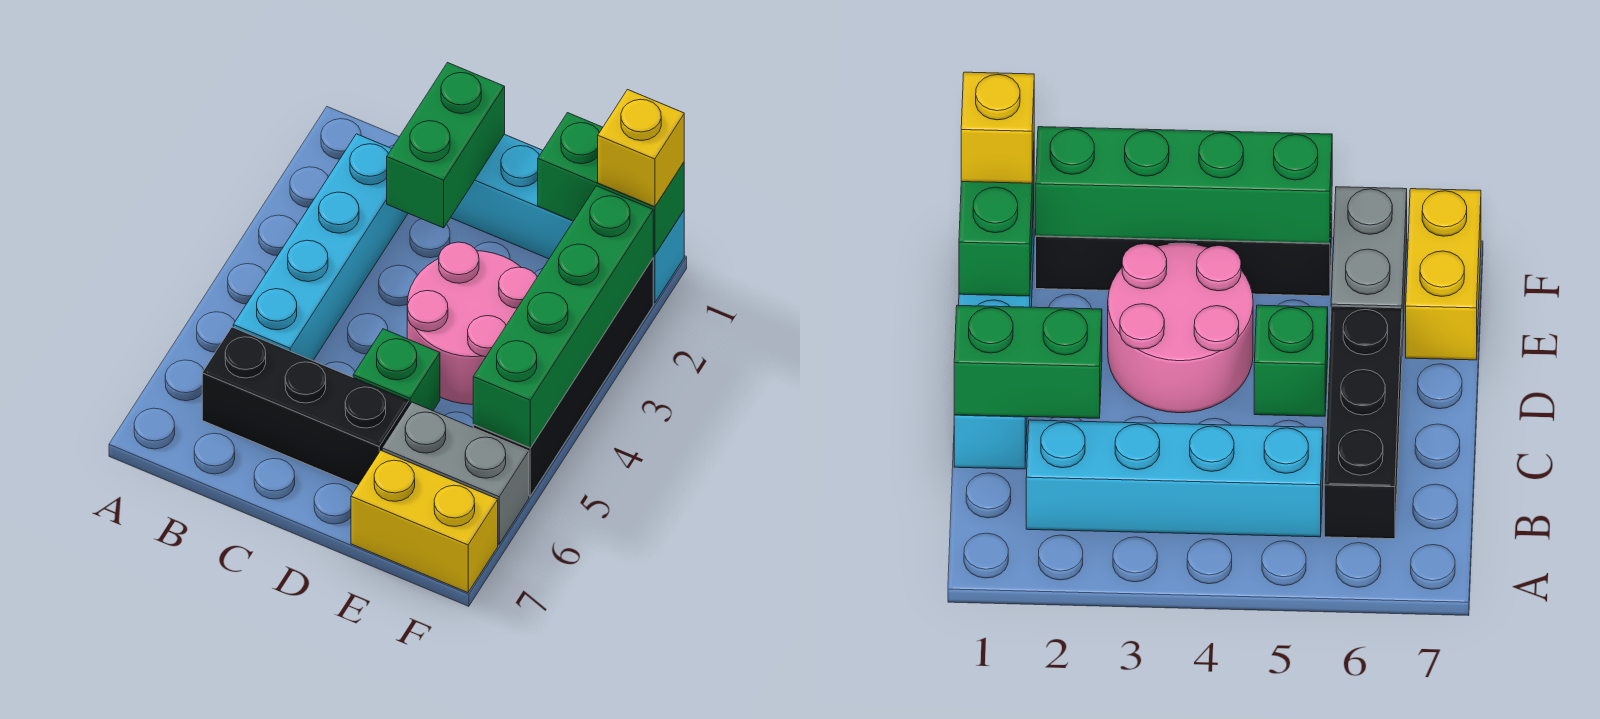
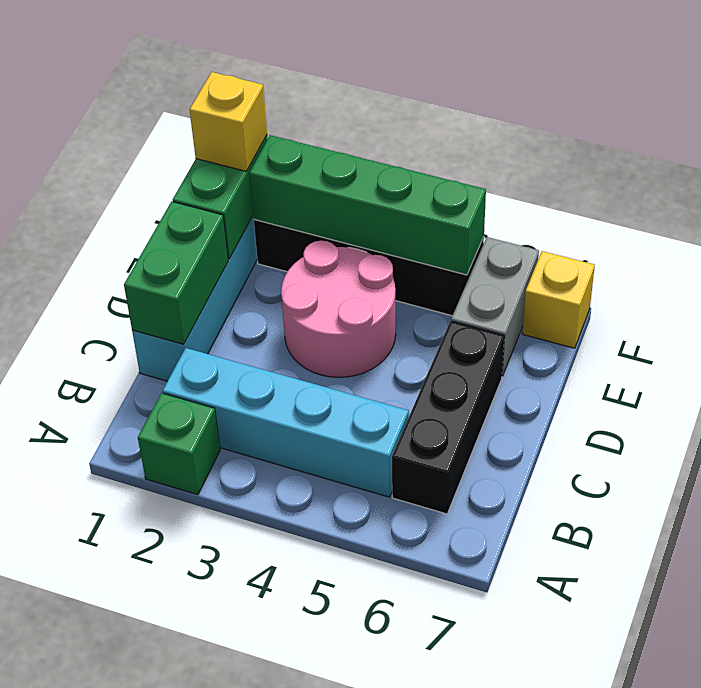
green 1x2 brick [387,63,505,228] -> green 1x2 brick turned to [124,201,228,344]
green 1x1 brick [353,329,440,411] -> green 1x1 brick moved to [138,393,220,495]
yellow 1x2 brick [351,451,498,593] -> yellow 1x1 brick [522,251,595,348]

